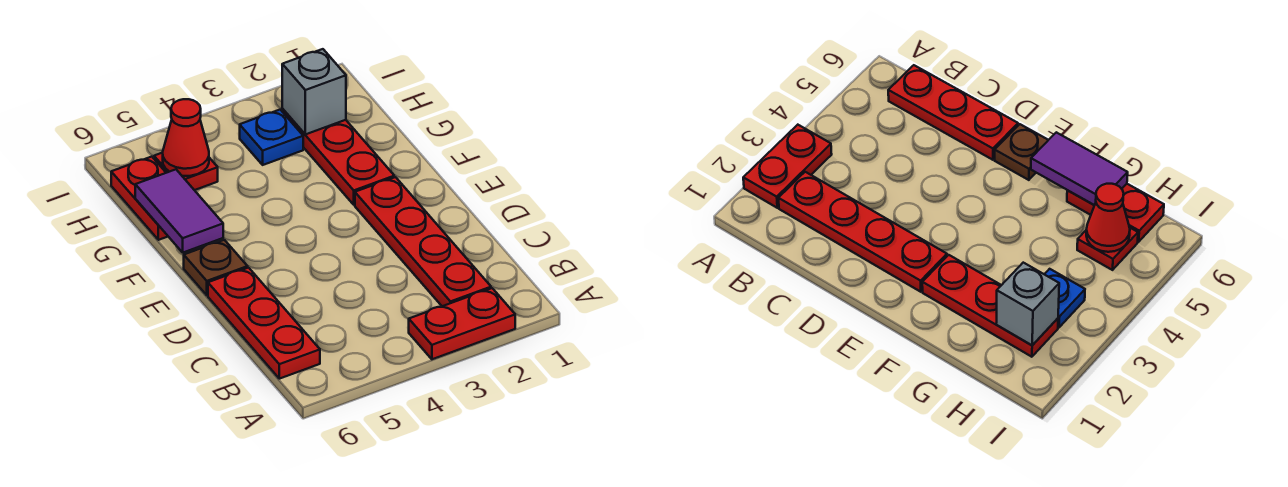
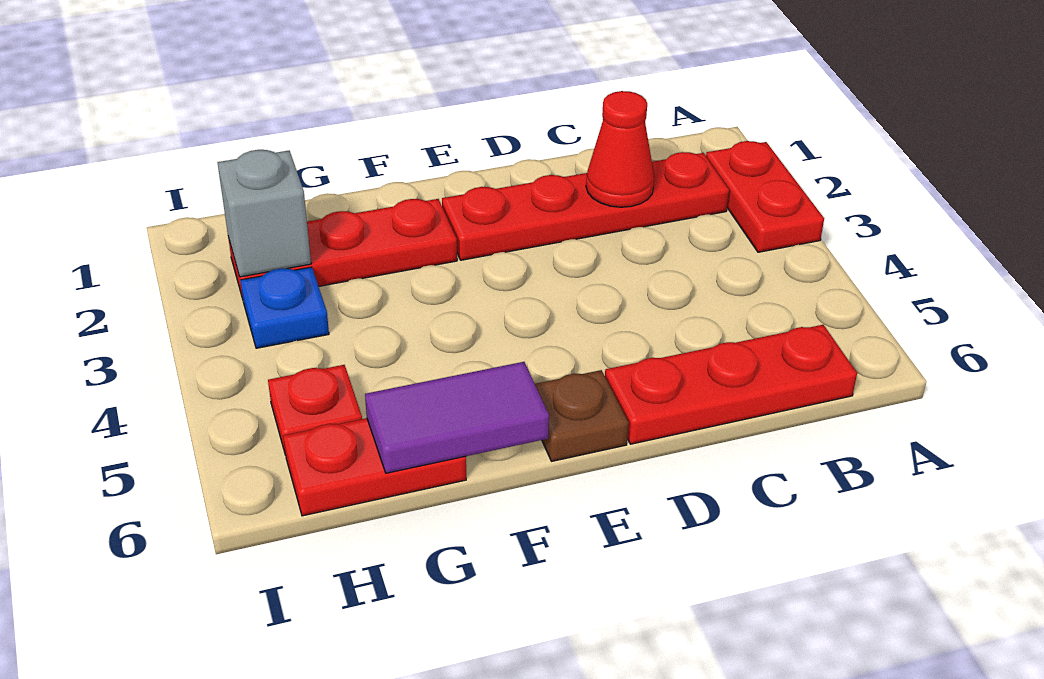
red 1x1 cone [163,99,209,176] -> red 1x1 cone moved to [586,91,654,207]

